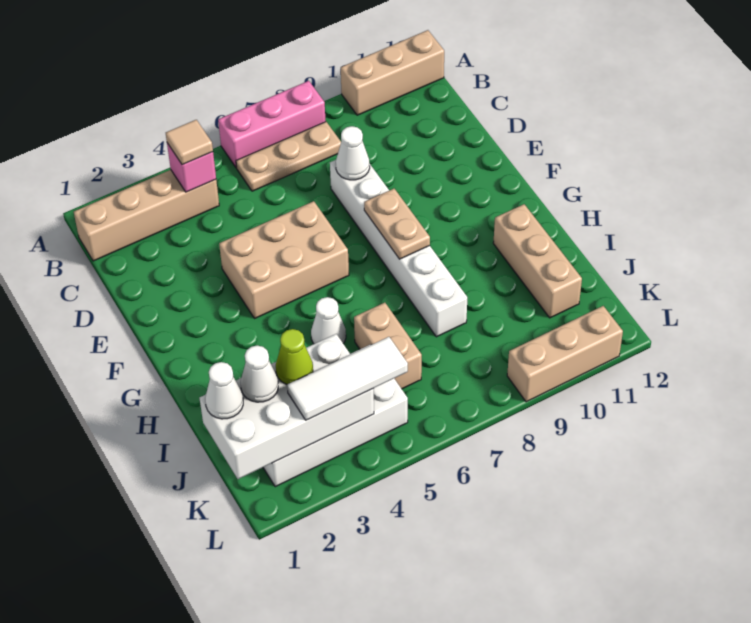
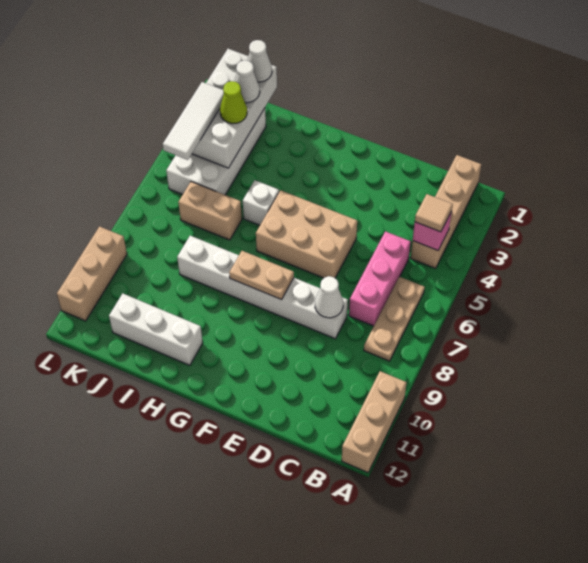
pink 1x3 brick [218,81,326,168] -> pink 1x3 brick moved to [349,231,411,326]
tan 2x3 brick [219,201,349,318] -> tan 2x3 brick turned to [256,190,357,278]
white 1x1 cone [311,297,346,344] -> white 1x1 brick [243,180,279,225]
tan 1x3 brick [493,204,582,318] -> white 1x3 brick [109,294,203,365]

